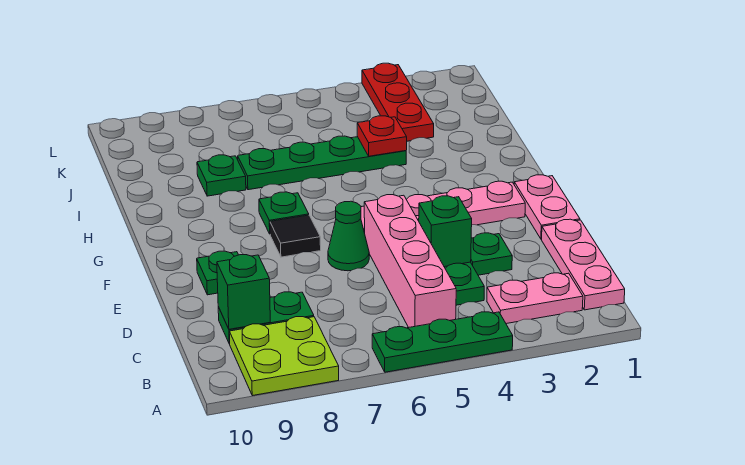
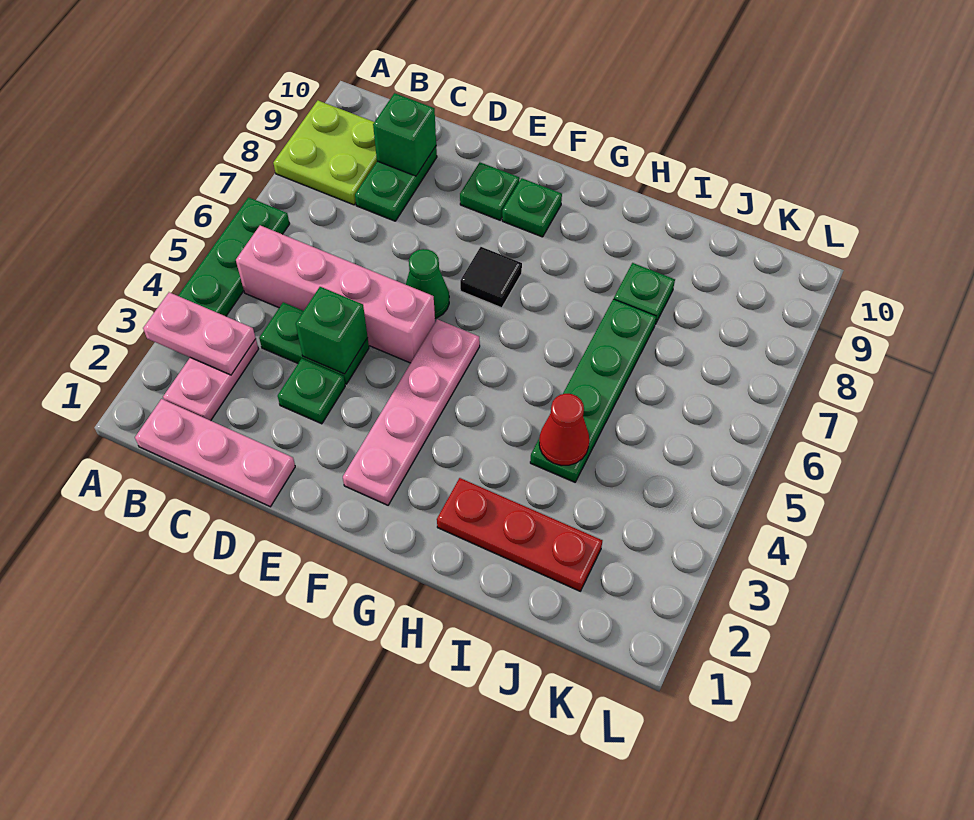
pink 1x2 plate [514,175,580,239] -> pink 1x2 plate moved to [143,292,256,375]
green 1x1 plate [259,192,309,234] -> green 1x1 plate moved to [502,178,562,237]
red 1x1 plate [357,116,407,156] -> red 1x1 cone [539,394,589,466]
red 1x3 plate [362,63,434,141] -> red 1x3 plate moved to [437,478,603,591]

